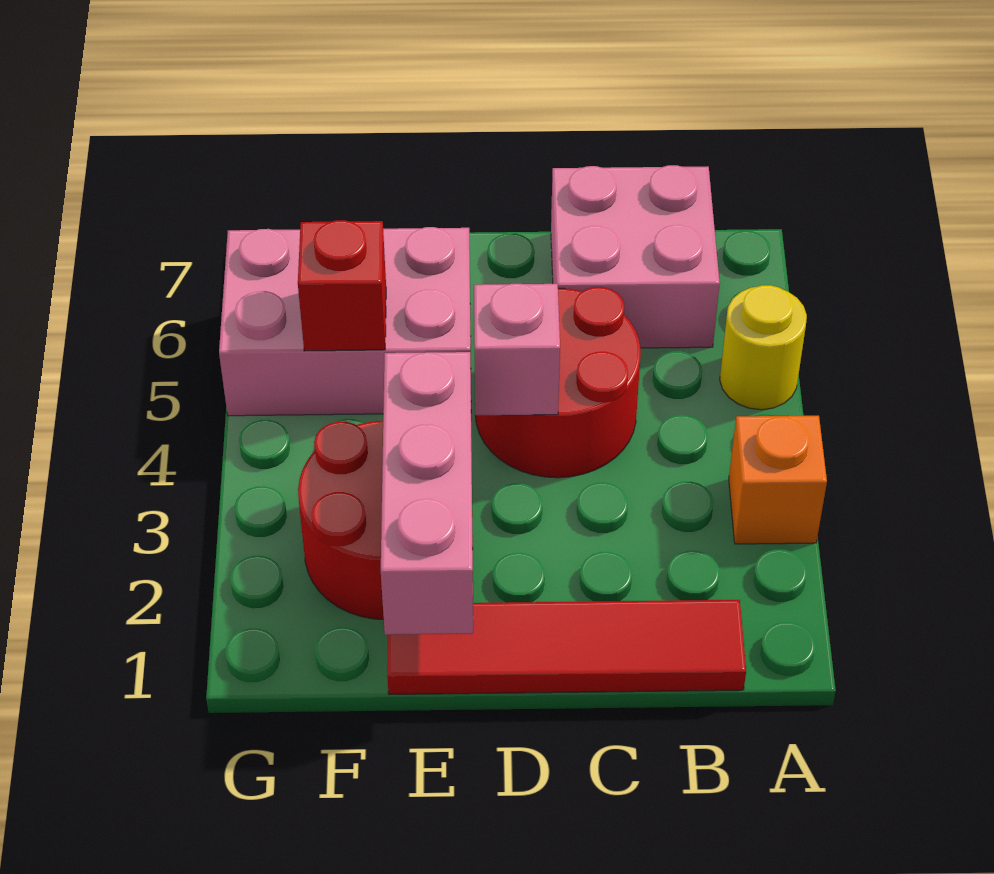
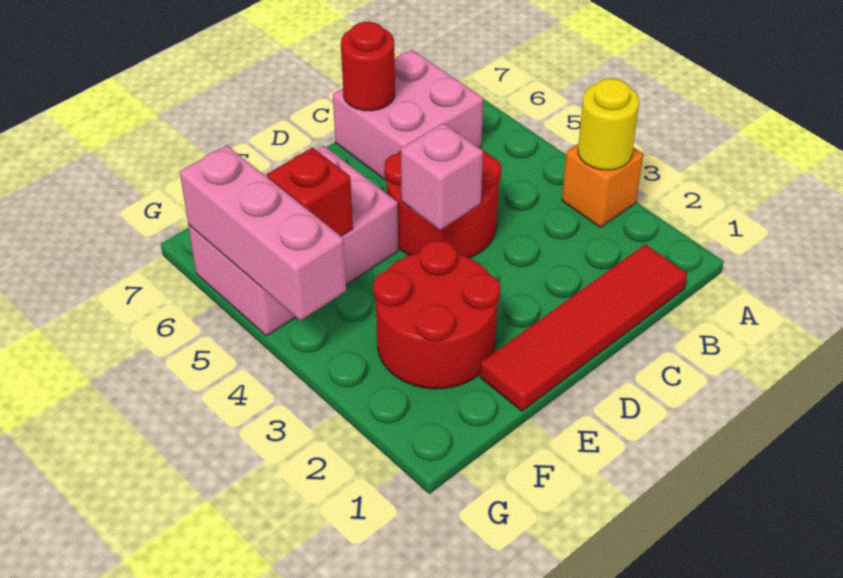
yellow 1x1 round brick [720,285,807,410] -> yellow 1x1 round brick moved to [578,78,639,170]
none -> red 1x1 round brick [341,22,395,111]
pink 1x3 brick [381,352,473,635] -> pink 1x3 brick moved to [180,145,346,321]

